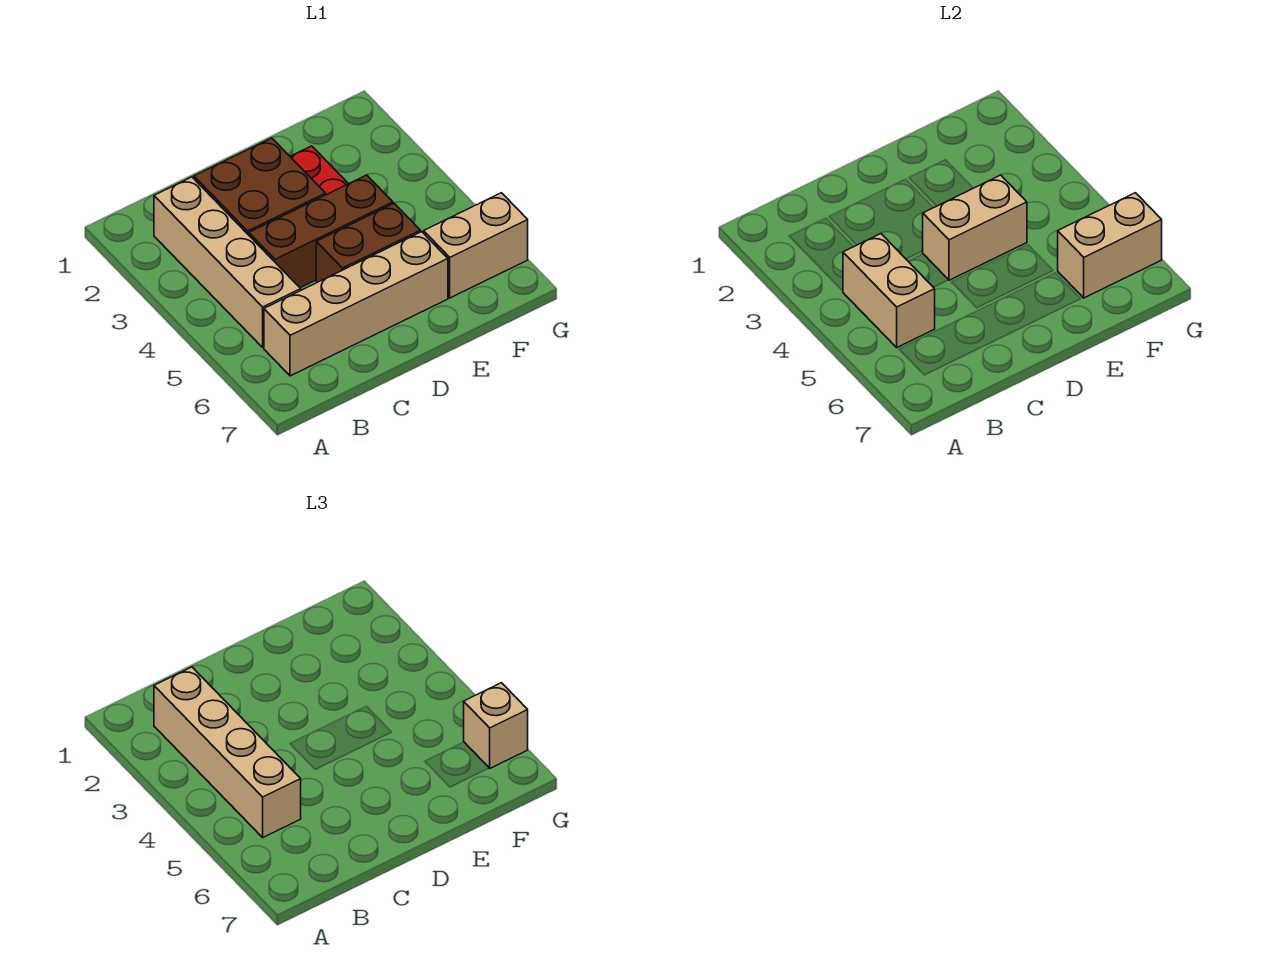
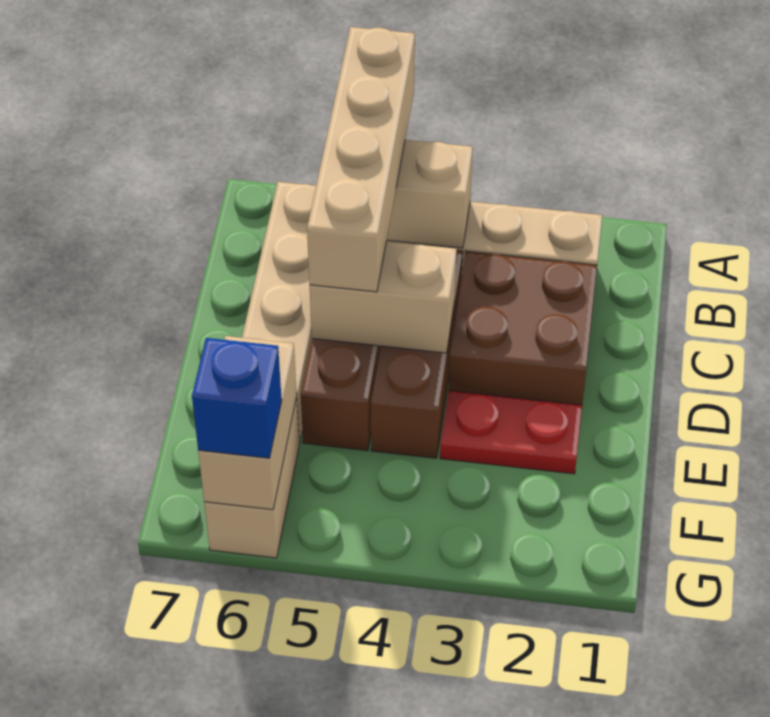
tan 1x4 brick [154,667,301,837] -> tan 1x4 brick turned to [307,27,415,292]
tan 1x2 brick [923,175,1027,280] -> tan 1x2 brick turned to [310,241,457,353]
tan 1x1 brick [464,683,528,768] -> blue 1x1 brick [192,338,282,458]

